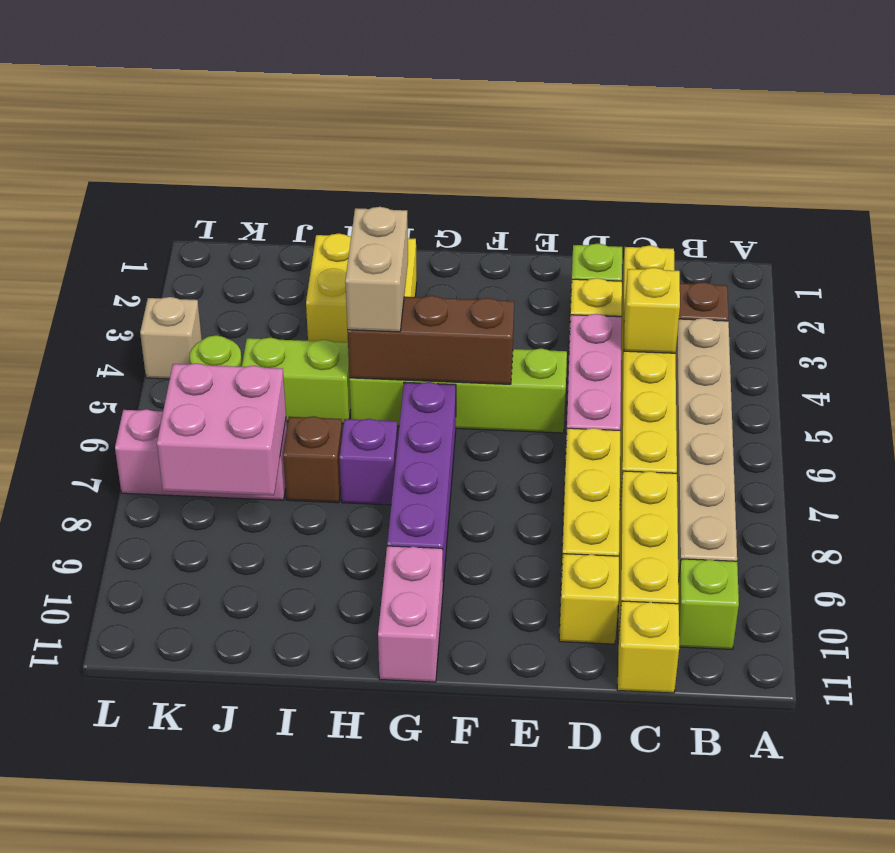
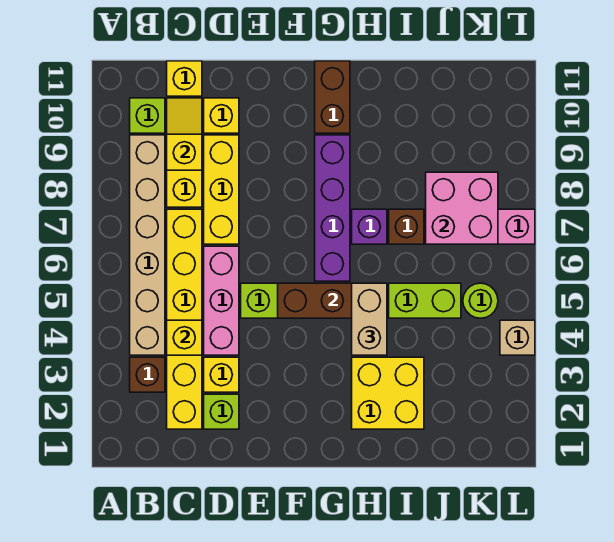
none -> yellow 1x2 slope [167,98,202,170]
pink 1x2 brick [378,546,443,682] -> brown 1x2 brick [315,61,350,133]

